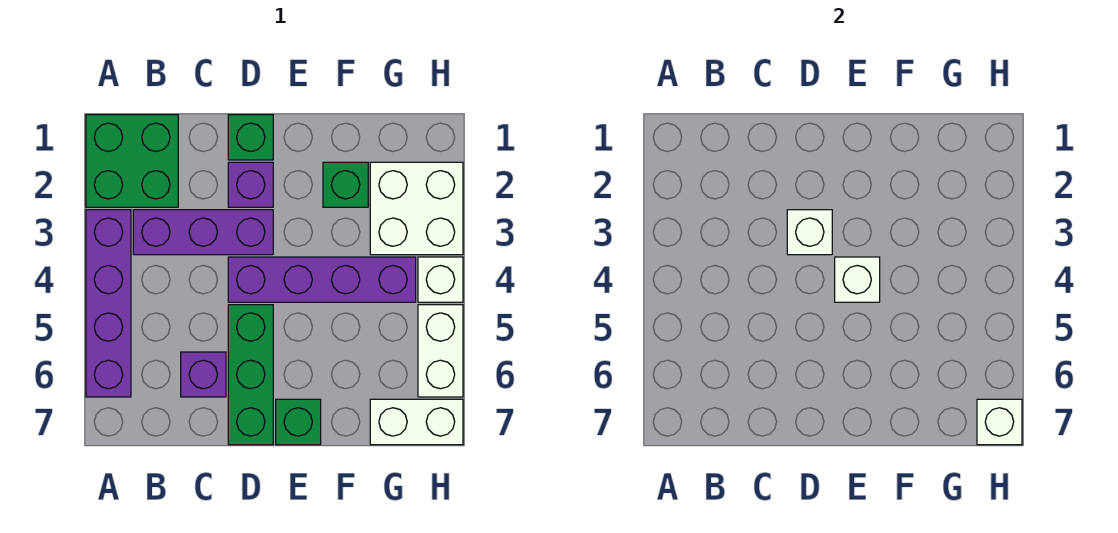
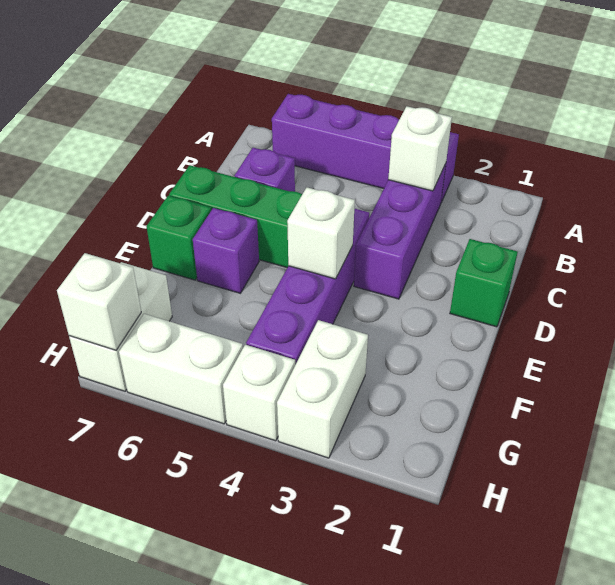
green 2x2 brick [86,115,178,207] -> none
purple 1x1 brick [228,162,273,207] -> purple 1x1 brick moved to [193,208,259,293]
white 1x1 brick [787,210,832,255] -> white 1x1 brick moved to [388,106,452,191]
green 1x1 brick [323,162,368,207] -> none
white 2x2 brick [370,162,463,255] -> white 1x2 brick [277,320,368,458]

